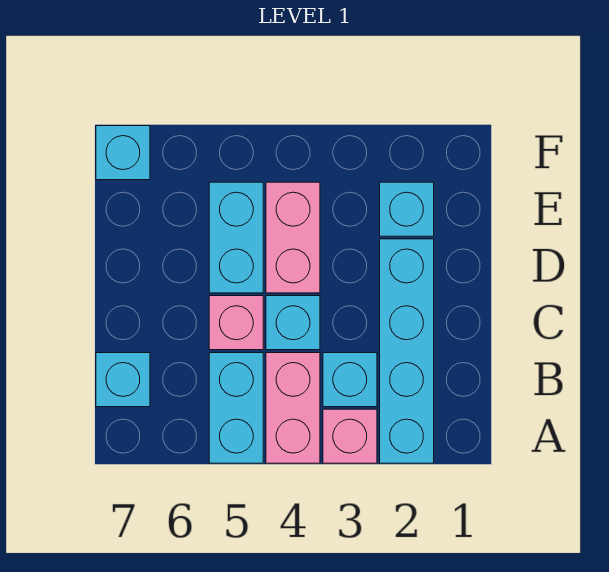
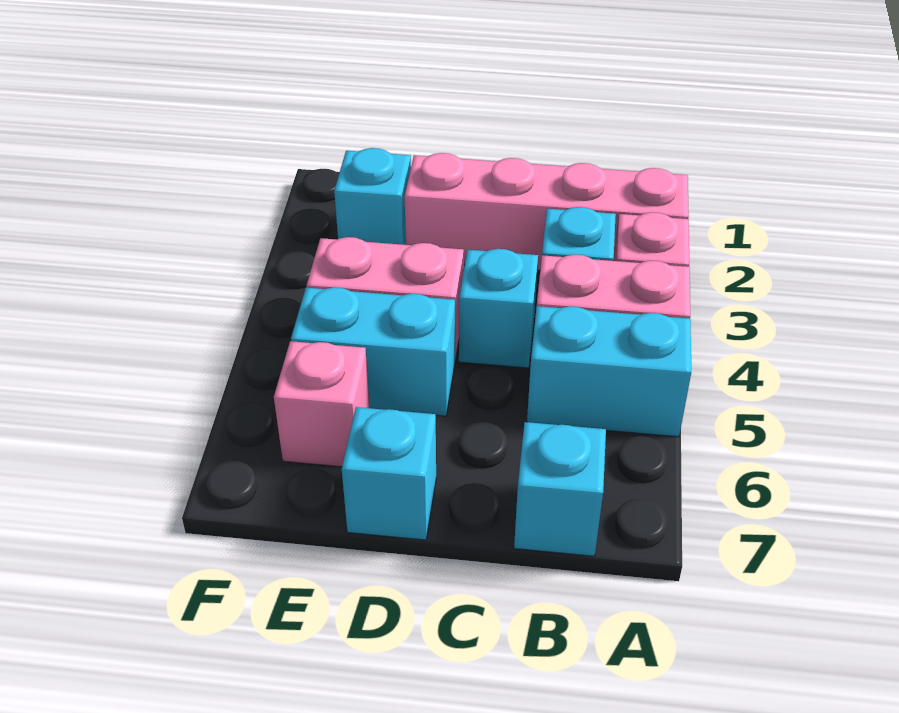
cyan 1x4 brick [380,239,434,463] -> pink 1x4 brick [405,153,689,270]
pink 1x1 brick [209,296,263,350] -> pink 1x1 brick moved to [274,341,369,467]
cyan 1x1 brick [96,126,150,180] -> cyan 1x1 brick moved to [342,407,436,540]

